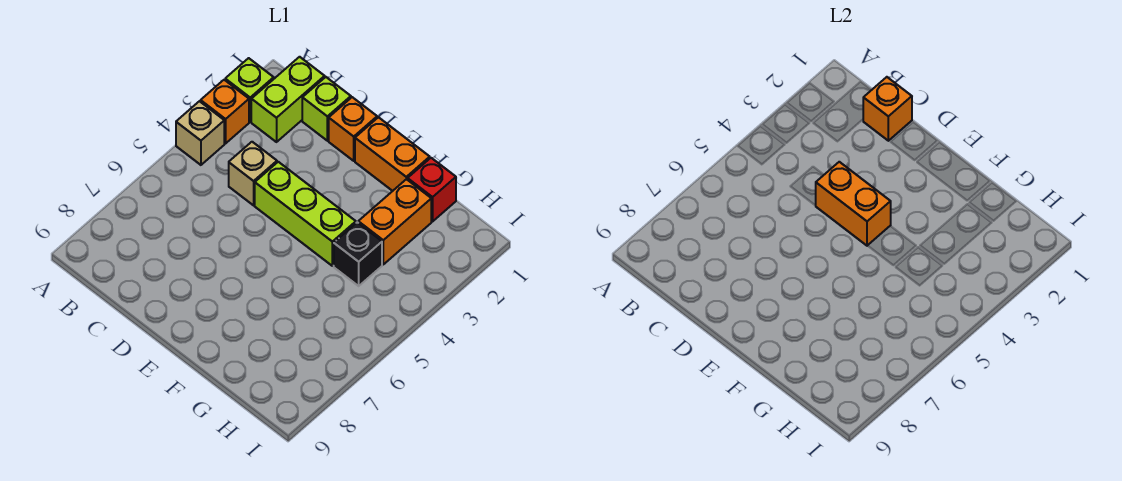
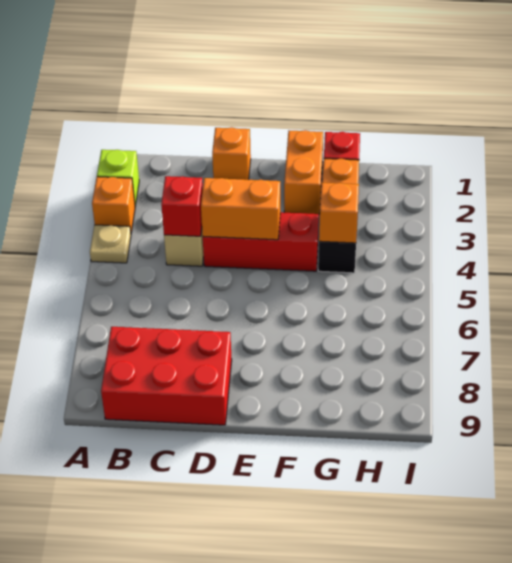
tan 1x1 brick [176,101,224,165] -> tan 1x1 plate [90,225,131,263]
lime 1x2 brick [251,57,325,142] -> none
none -> red 2x3 brick [101,327,232,425]
lime 1x1 brick [302,77,351,141] -> none
orange 1x1 brick [863,77,912,141] -> orange 1x1 brick moved to [319,183,359,243]
none -> red 1x1 brick [161,176,203,236]
lime 1x3 brick [255,162,356,266] -> red 1x3 brick [203,212,319,271]
orange 1x2 brick [355,117,430,191] -> orange 1x2 brick turned to [284,130,323,214]

